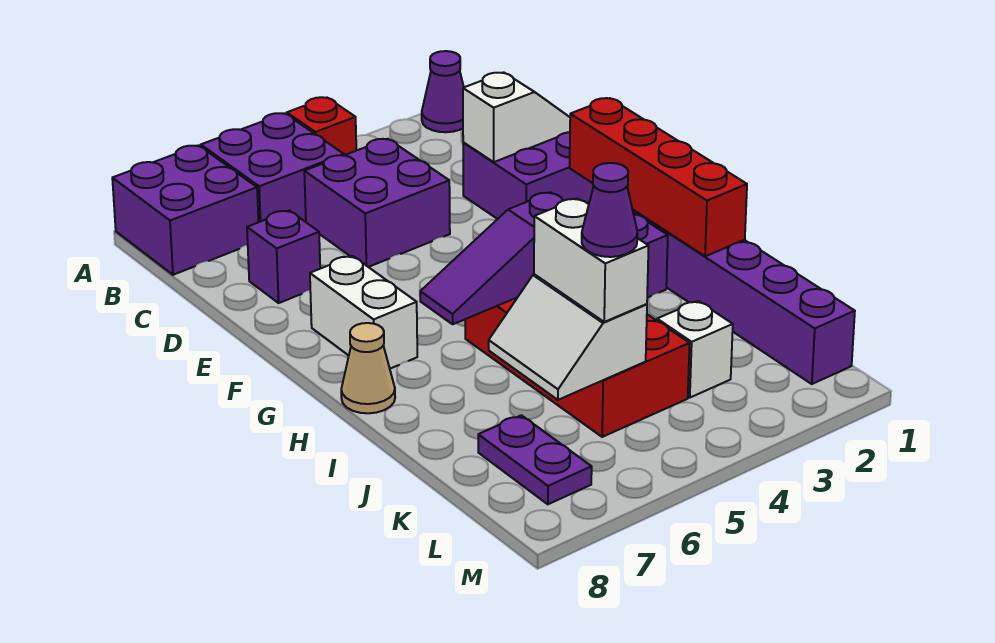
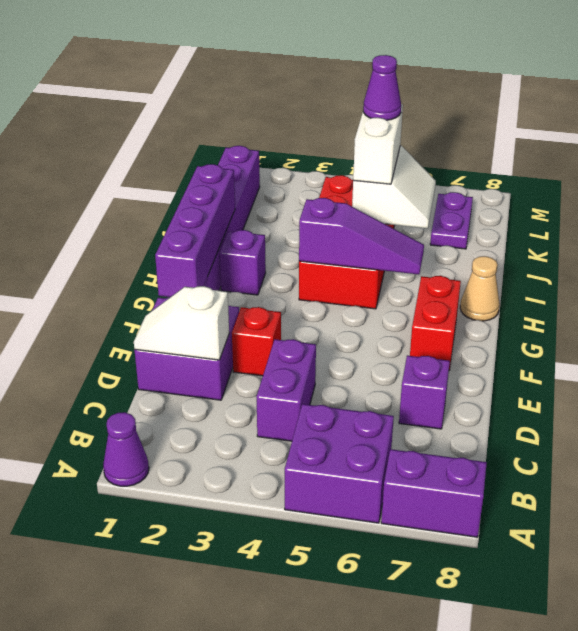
red 1x1 brick [287,97,356,155] -> red 1x1 brick moved to [232,307,281,376]
purple 2x2 brick [112,145,258,275] -> purple 1x2 brick [381,449,487,537]
purple 2x2 brick [304,139,450,267] -> purple 1x2 brick [256,339,316,441]
red 1x4 brick [570,98,747,256] -> purple 1x4 brick [155,164,235,297]
white 1x2 brick [310,256,417,369] -> red 1x2 brick [410,276,461,370]
white 1x1 brick [657,301,733,398] -> none

